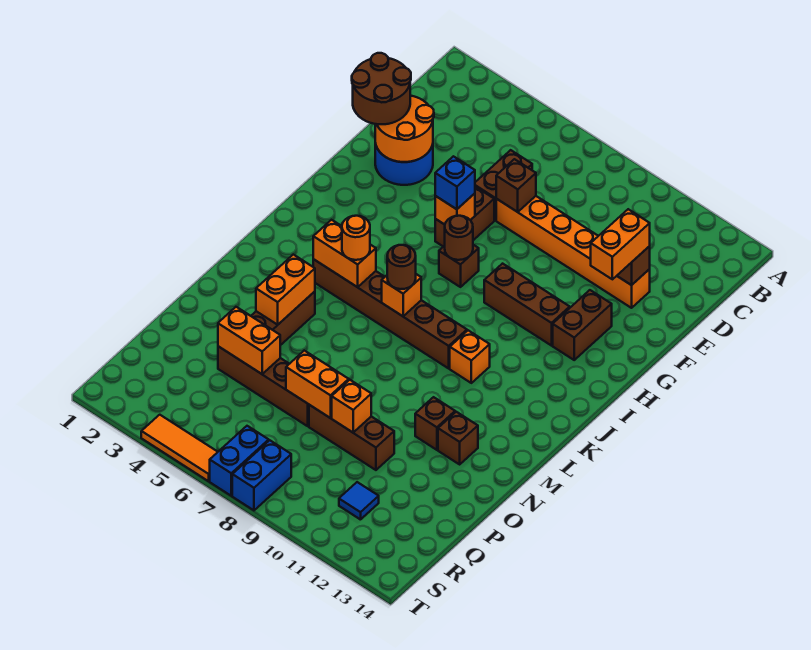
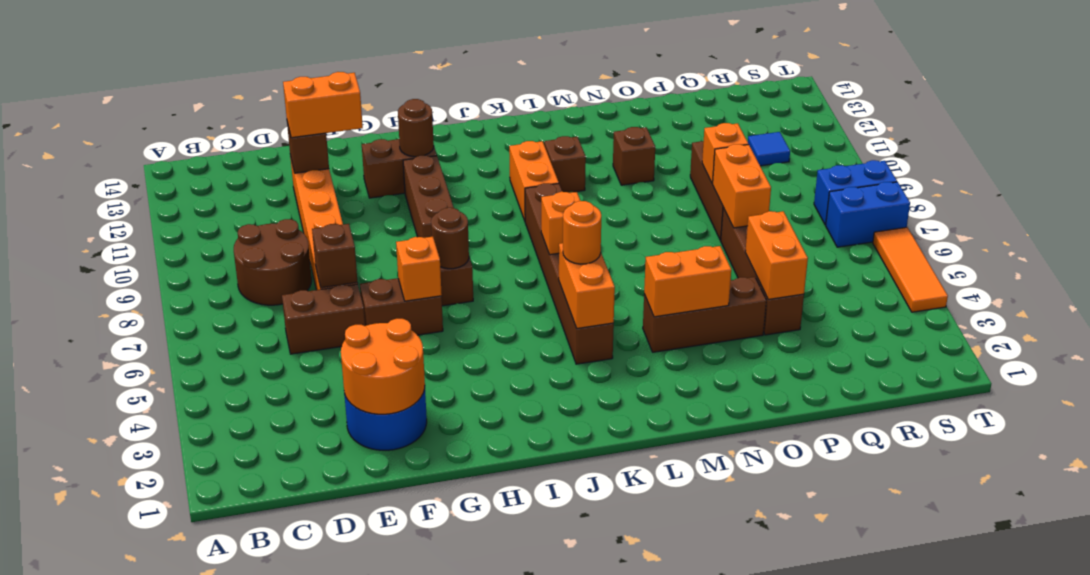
brown 2x2 round brick [352,53,411,124] -> brown 2x2 round brick moved to [234,219,312,305]
blue 1x1 brick [435,156,475,209] -> none
brown 1x1 round brick [387,245,416,289] -> brown 1x1 round brick moved to [398,99,434,157]
orange 1x1 brick [450,330,490,383] -> orange 1x2 brick [509,141,559,221]
brown 1x1 brick [438,412,478,464] -> brown 1x1 brick moved to [544,136,586,192]

